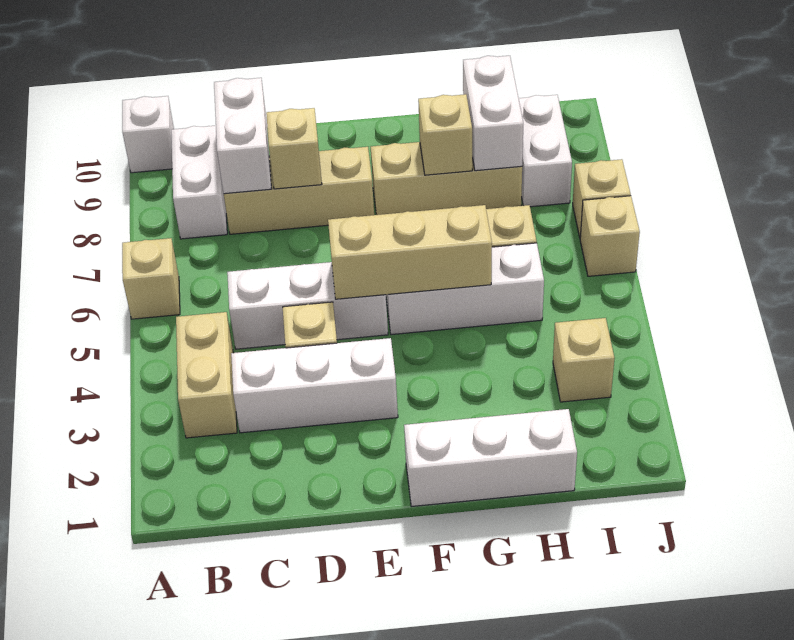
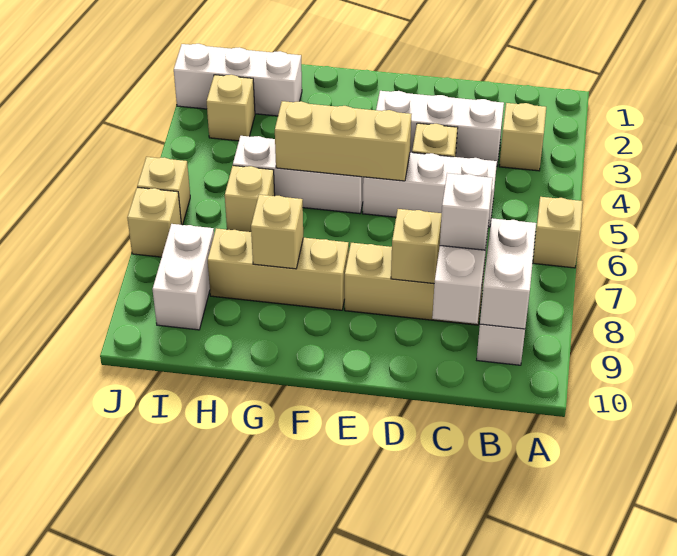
white 1x1 brick [122,96,174,173] -> white 1x1 brick moved to [440,173,493,250]
tan 1x2 brick [176,312,237,438] -> tan 1x1 brick [499,103,546,171]
white 1x3 brick [404,409,577,506] -> white 1x3 brick moved to [174,44,302,116]
white 1x2 brick [463,56,523,171] -> white 1x2 brick moved to [480,218,536,329]

